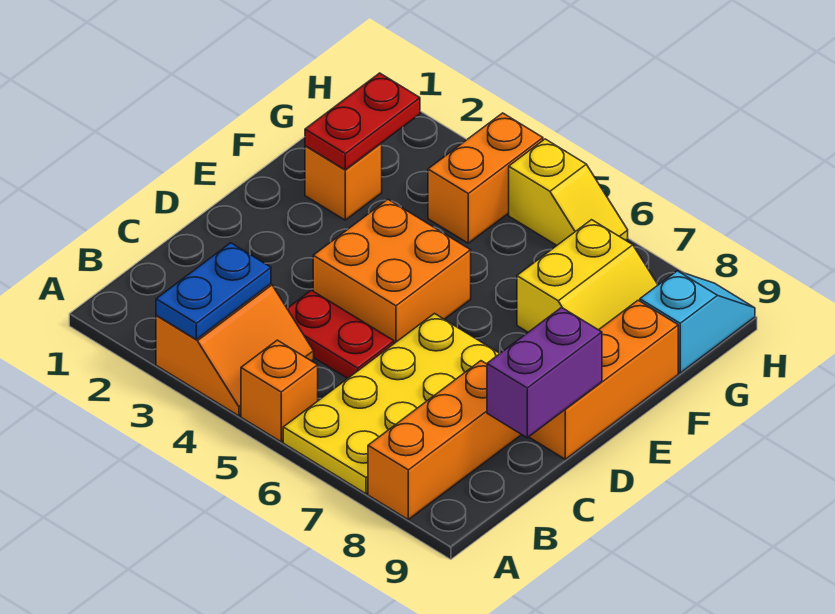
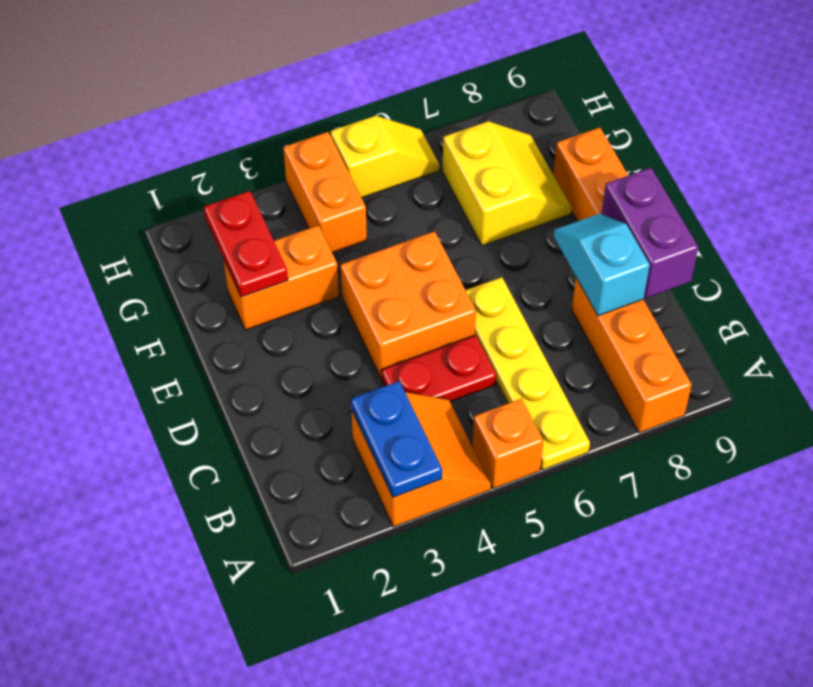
yellow 2x4 plate [283,314,500,494] -> yellow 1x4 plate [466,277,590,470]
orange 1x1 brick [305,143,382,220] -> orange 1x2 brick [224,225,339,330]
cyan 1x2 slope [640,271,755,373] -> cyan 1x2 slope moved to [554,214,650,316]

